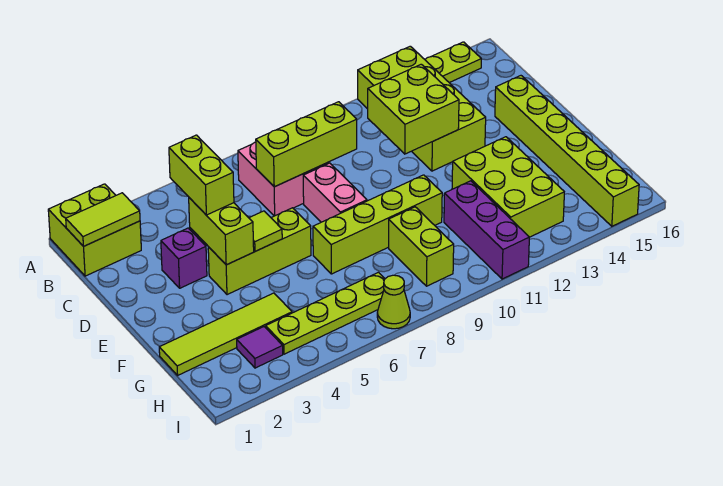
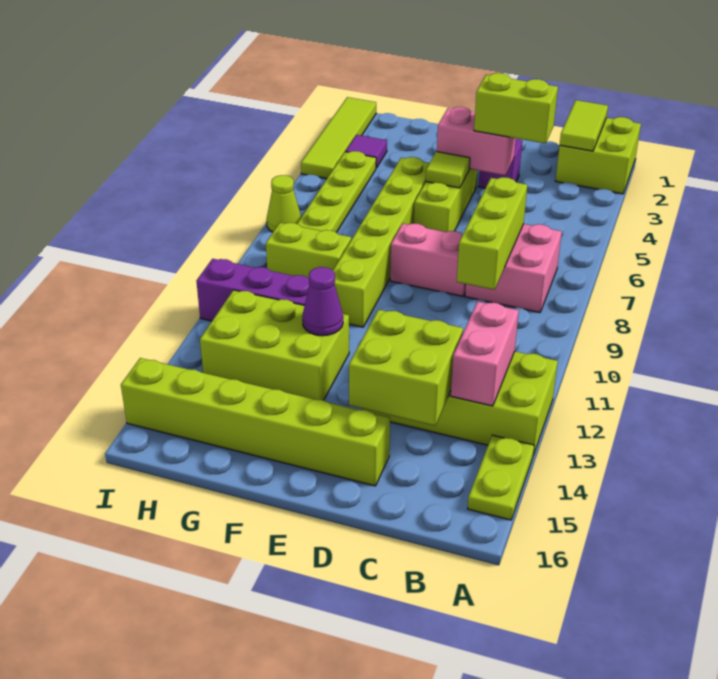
none -> pink 1x2 brick [451,302,519,406]
lime 2x2 brick [368,64,459,154] -> lime 2x2 brick moved to [349,310,463,426]
lime 1x2 brick [189,198,254,265] -> pink 1x2 brick [437,107,516,175]
lime 1x4 brick [313,175,442,274] -> lime 1x6 brick [333,157,429,327]
none -> purple 1x1 cone [302,267,343,336]
lime 1x4 tile [159,293,292,375] -> lime 1x4 tile moved to [301,97,376,179]

